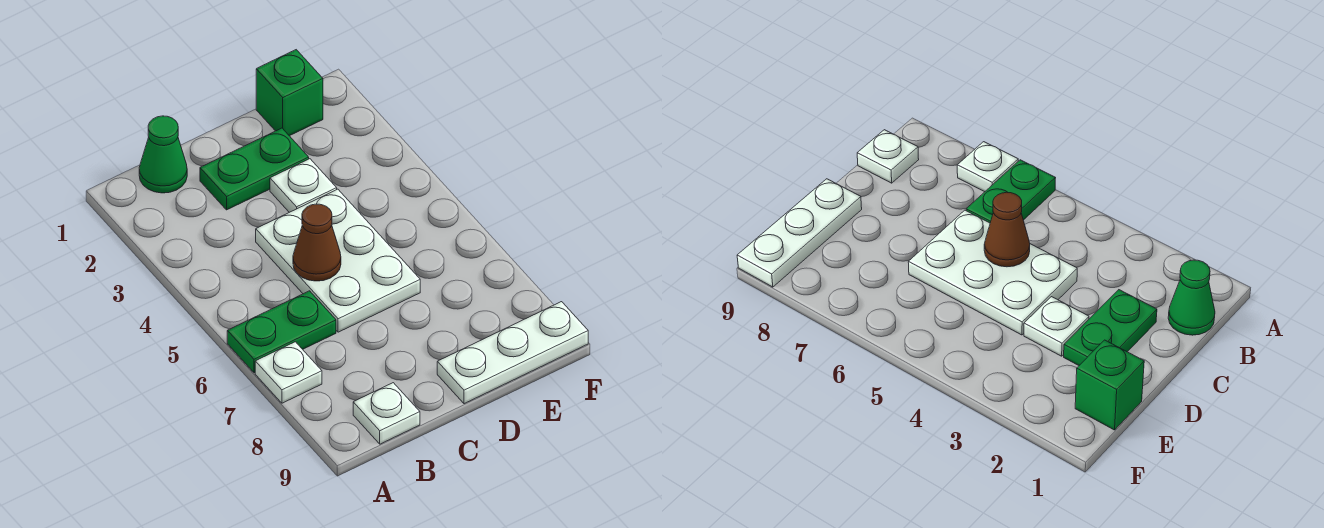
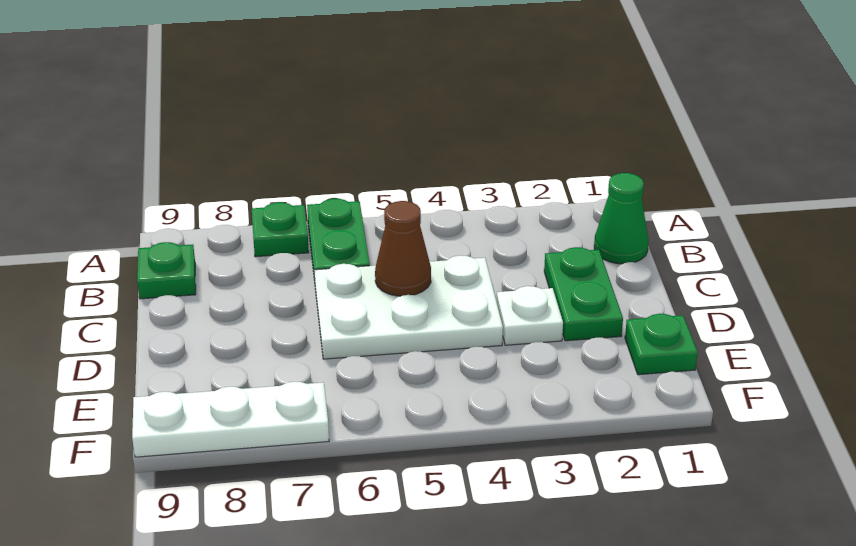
white 1x1 plate [255,342,322,403] -> green 1x1 plate [252,202,309,257]
white 1x1 plate [353,383,420,444] -> green 1x1 plate [137,242,196,299]
white 1x3 plate [437,302,588,404] -> white 1x3 plate turned to [132,382,329,457]
green 1x1 brick [256,50,323,136] -> green 1x1 plate [625,314,698,375]

